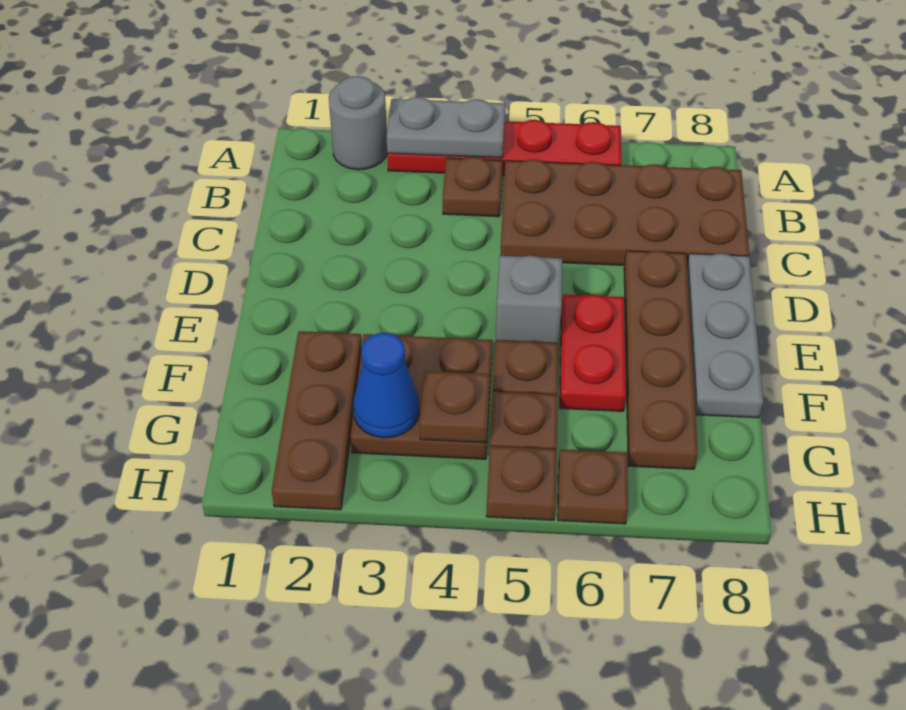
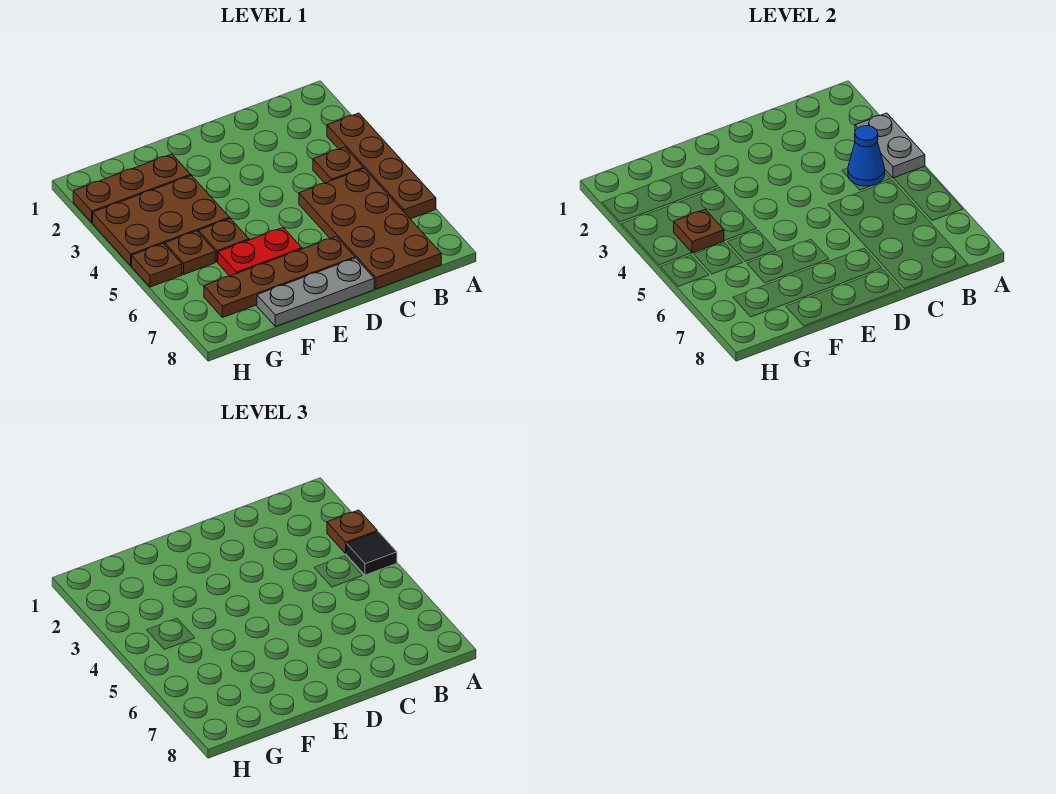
grey 1x1 round brick [329,76,387,170] -> none
red 1x4 plate [387,120,621,176] -> brown 1x4 plate [327,113,436,219]
none -> black 1x1 tile [346,532,397,575]
grey 1x1 brick [496,256,562,343] -> none
brown 2x2 plate [351,334,492,459] -> brown 2x3 plate [93,176,229,265]
blue 1x1 cone [353,333,419,438] -> blue 1x1 cone moved to [848,126,885,186]
brown 1x1 plate [558,450,628,524] -> brown 1x1 plate moved to [327,510,377,553]

